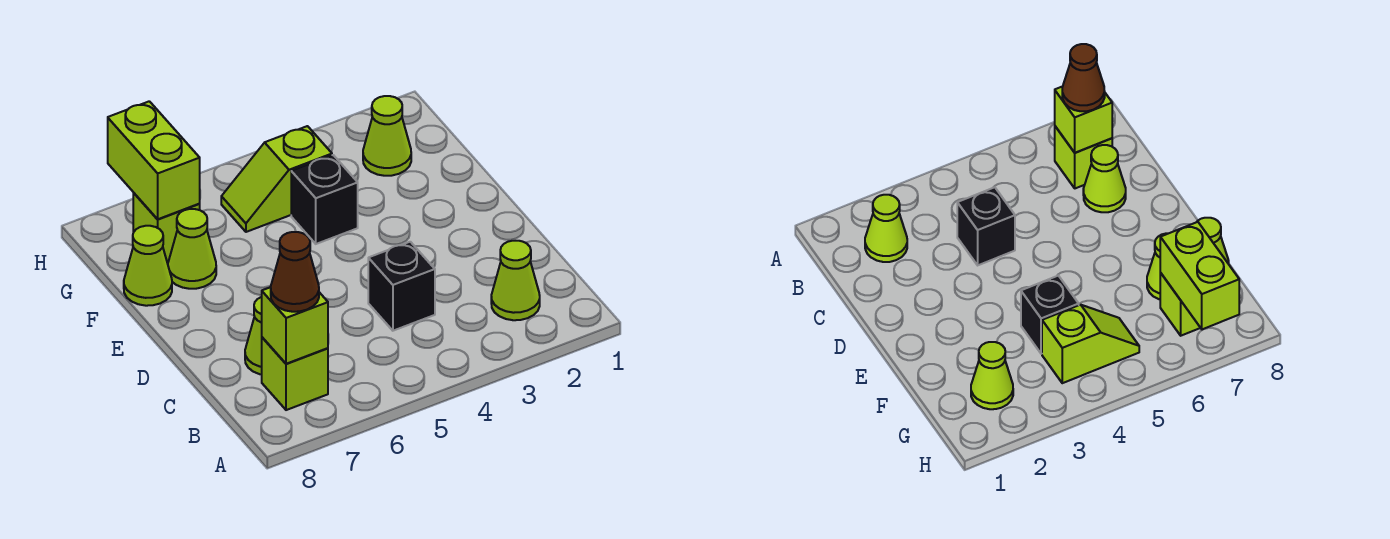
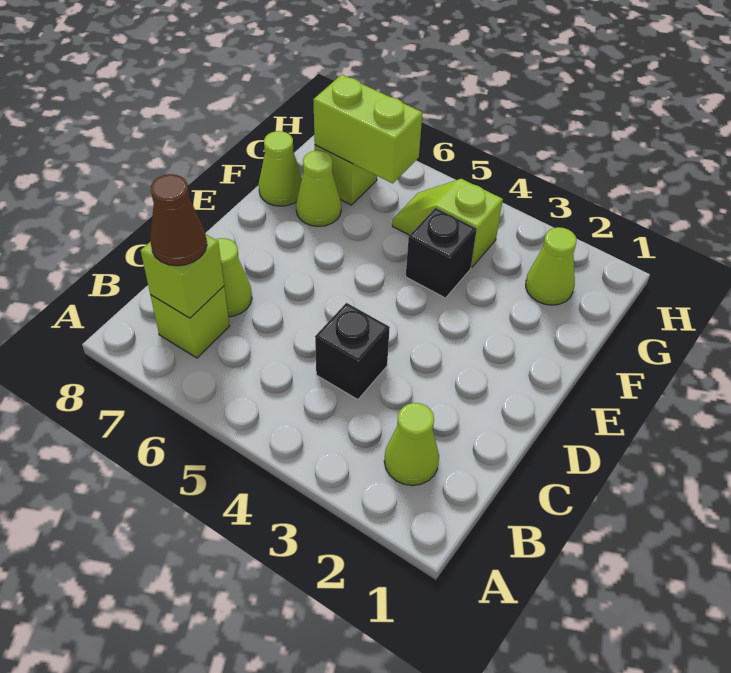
lime 1x2 brick [108,101,200,219] -> lime 1x2 brick turned to [313,75,422,183]

